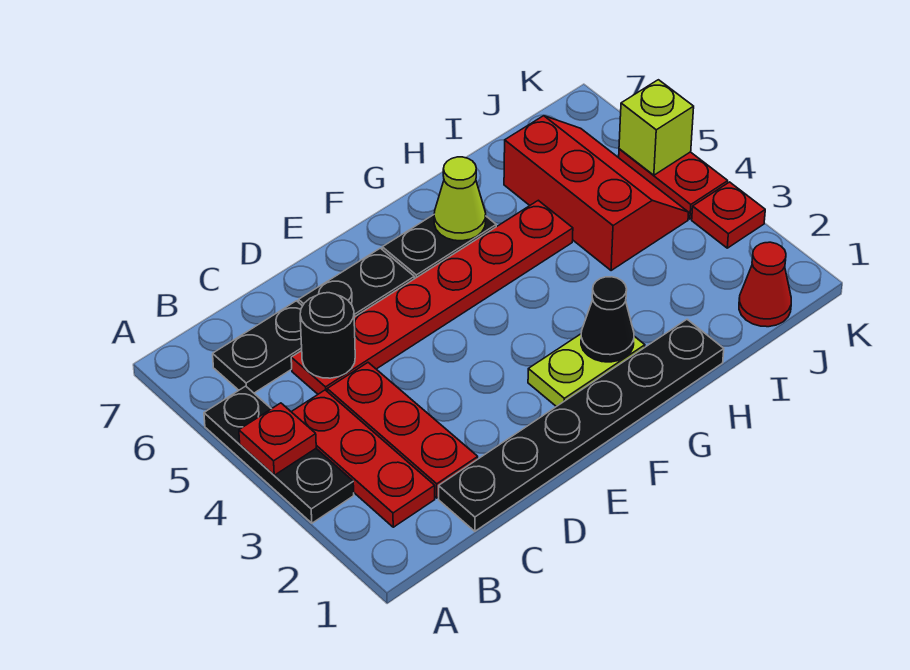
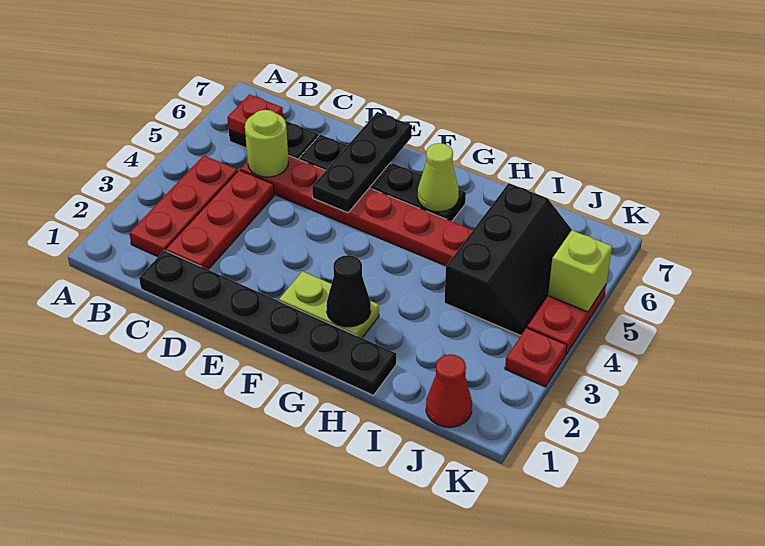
black 1x3 plate [204,386,354,523] -> black 1x3 plate moved to [312,112,412,213]
red 1x1 plate [239,403,316,475] -> red 1x1 plate moved to [227,94,283,136]
black 1x1 round brick [300,293,355,378] -> lime 1x1 round brick [245,110,288,177]
red 2x3 slope [504,116,689,271] -> black 2x3 slope [444,183,572,336]

